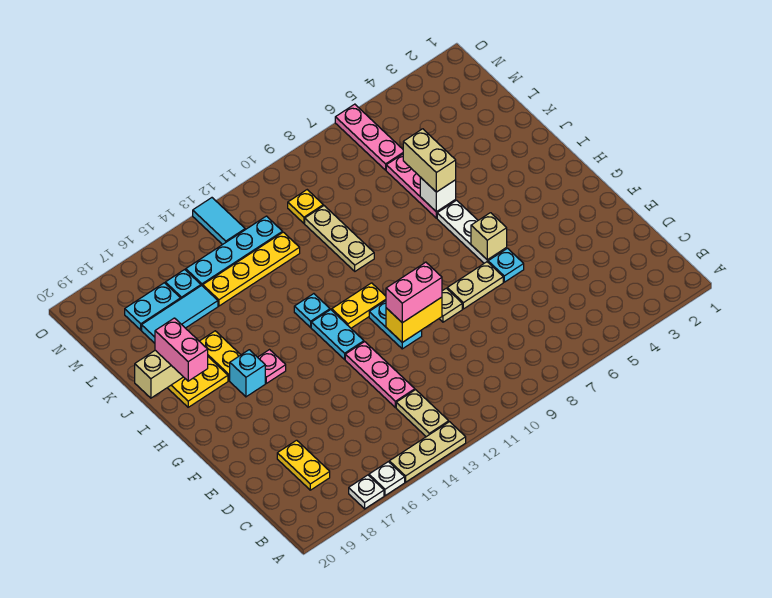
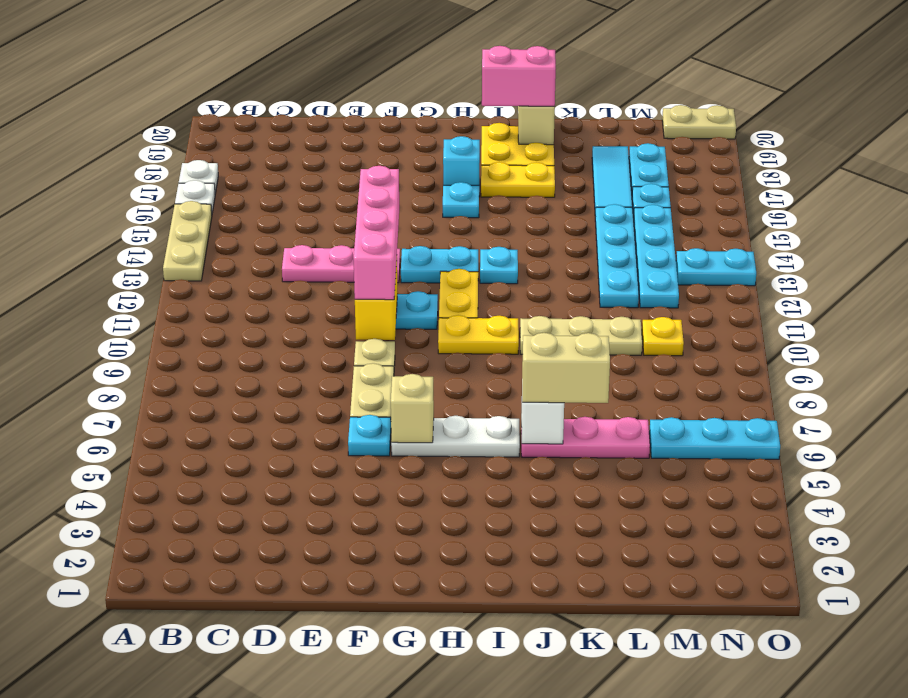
tan 1x2 plate [396,390,449,437] -> tan 1x2 plate moved to [662,105,736,139]
yellow 1x2 plate [277,440,330,490] -> yellow 1x2 plate moved to [438,315,519,354]
pink 1x2 brick [386,262,442,323] -> pink 1x4 brick [354,166,399,300]
pink 1x1 plate [258,350,286,383] -> cyan 1x1 plate [443,182,479,218]
yellow 1x4 plate [203,232,300,306] -> cyan 1x4 plate [595,204,639,308]
pink 1x3 plate [335,104,403,170] -> cyan 1x3 plate [649,417,780,459]
cyan 1x2 tile [193,198,245,245] -> cyan 1x2 plate [676,248,756,286]

